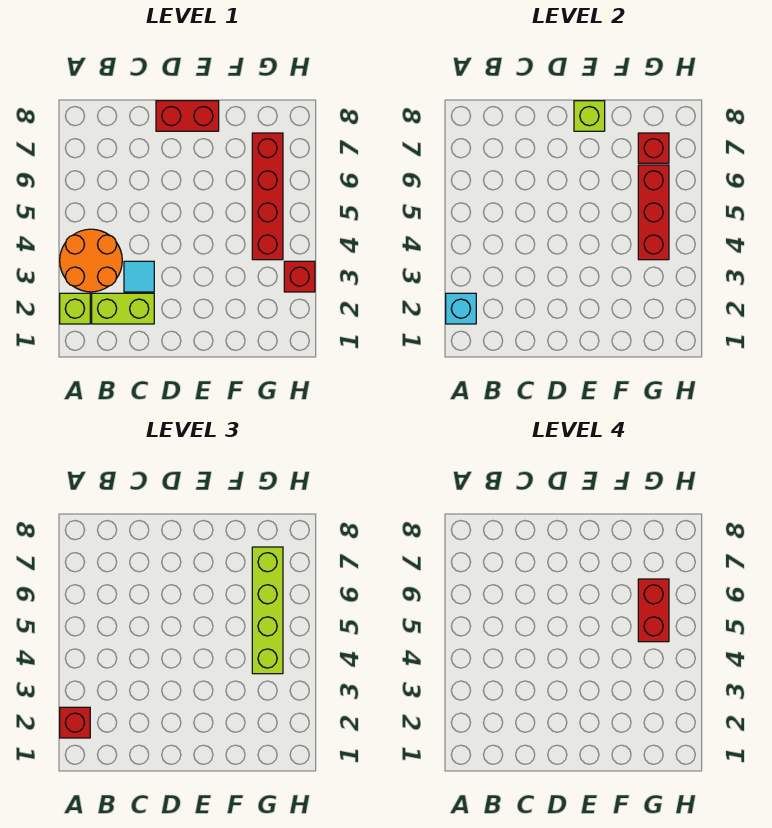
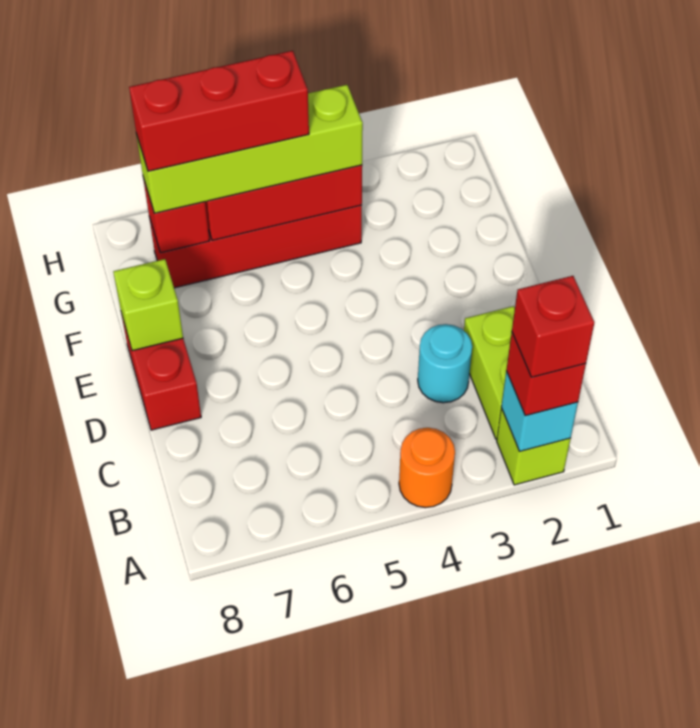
orange 2x2 round brick [60,229,122,292] -> orange 1x1 round brick [399,428,455,508]
cyan 1x1 tile [124,261,154,292] -> cyan 1x1 round brick [418,324,472,403]
red 1x2 brick [638,579,669,642] -> red 1x3 brick [129,51,309,171]
red 1x1 brick [284,261,315,292] -> red 1x1 brick moved to [512,276,594,377]

